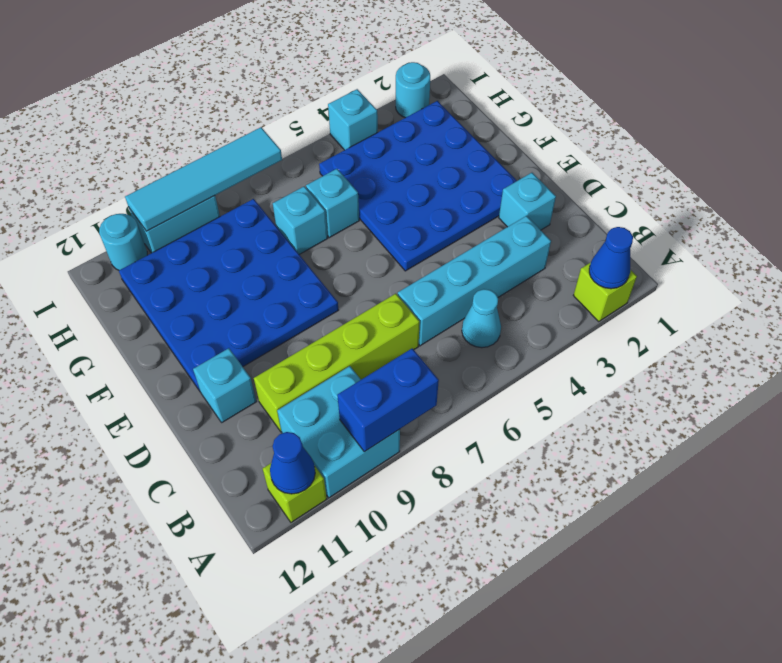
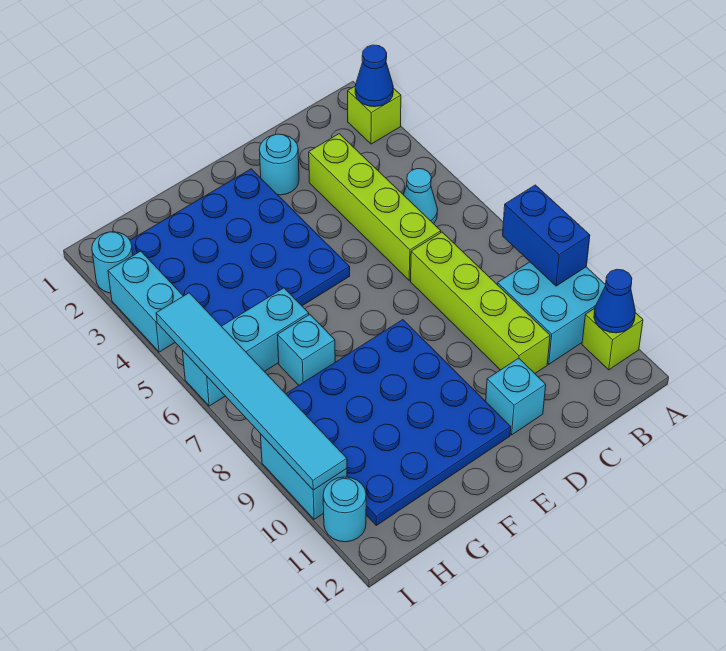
cyan 1x4 brick [398,216,551,346] -> lime 1x4 brick [309,134,441,280]
cyan 1x1 brick [499,173,556,230] -> cyan 1x1 round brick [259,134,299,195]
cyan 1x1 brick [306,169,359,238] -> cyan 1x3 brick [182,288,309,406]
cyan 1x1 brick [328,89,378,150] -> cyan 1x2 brick [108,251,183,352]
cyan 1x4 tile [125,127,282,231] -> cyan 1x6 tile [156,293,347,490]

